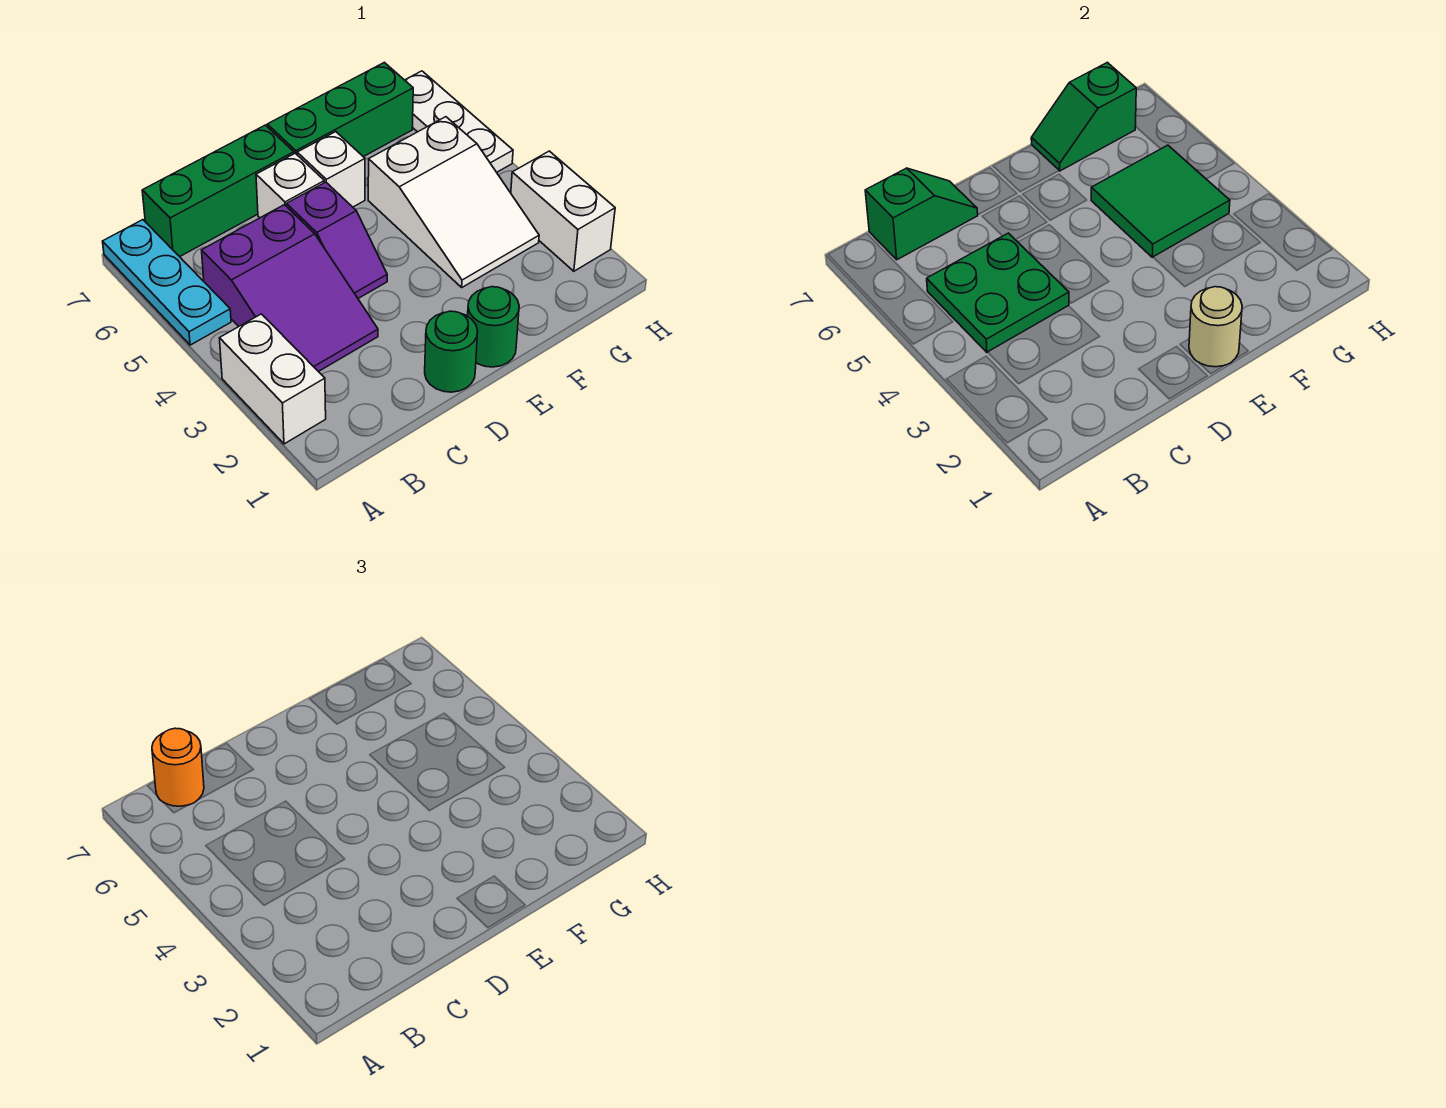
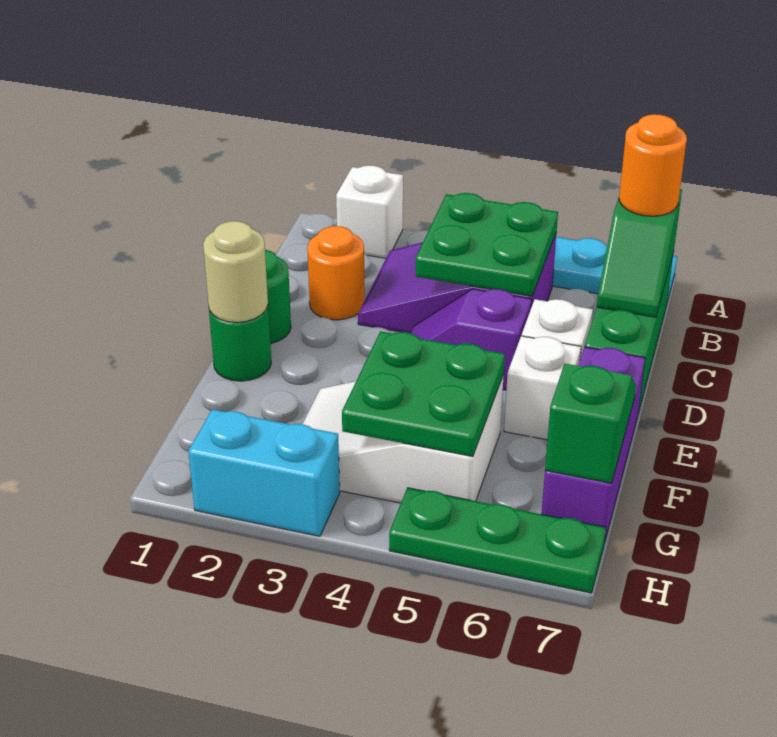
white 1x2 brick [219,314,326,444] -> white 1x1 brick [336,166,403,258]
none -> orange 1x1 round brick [307,226,365,320]
green 1x3 brick [267,62,413,157] -> purple 1x3 brick [541,347,645,544]
green 2x2 tile [1091,145,1230,257] -> green 2x2 plate [342,331,505,457]
white 1x2 brick [511,151,615,271] -> cyan 1x2 brick [188,409,340,536]
white 1x3 plate [405,71,513,172] -> green 1x3 plate [389,488,606,593]

